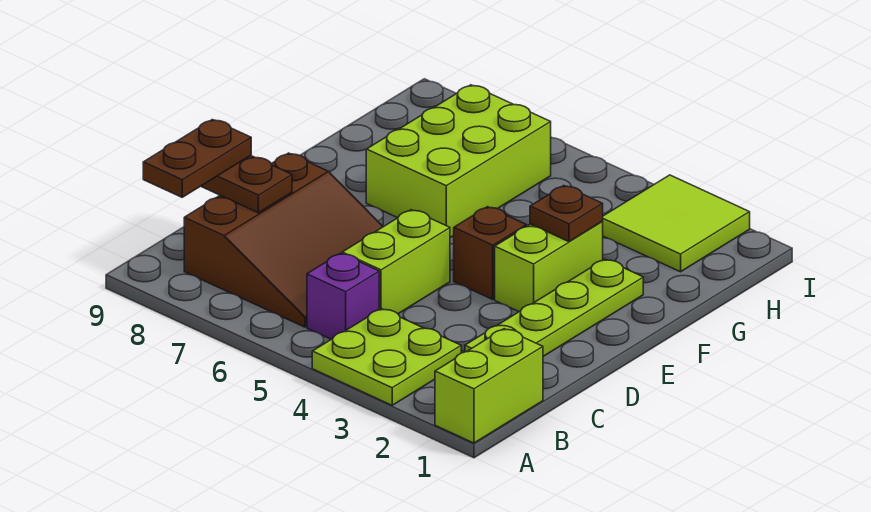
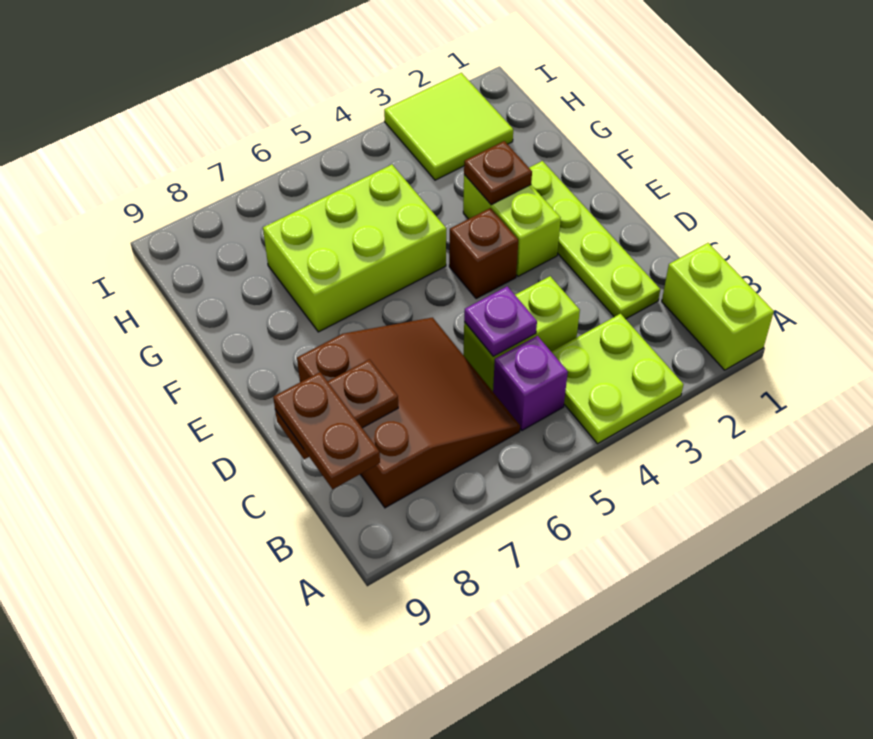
lime 1x2 brick [342,210,450,314] -> lime 1x2 brick turned to [463,276,580,391]
none -> purple 1x1 plate [464,286,537,357]
lime 2x3 brick [366,85,551,238] -> lime 2x3 brick turned to [263,165,446,332]

